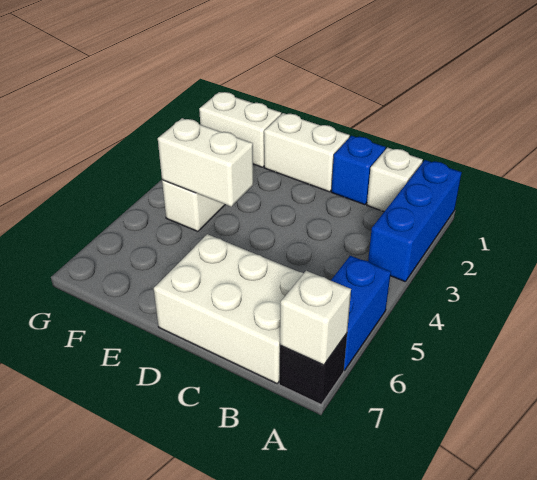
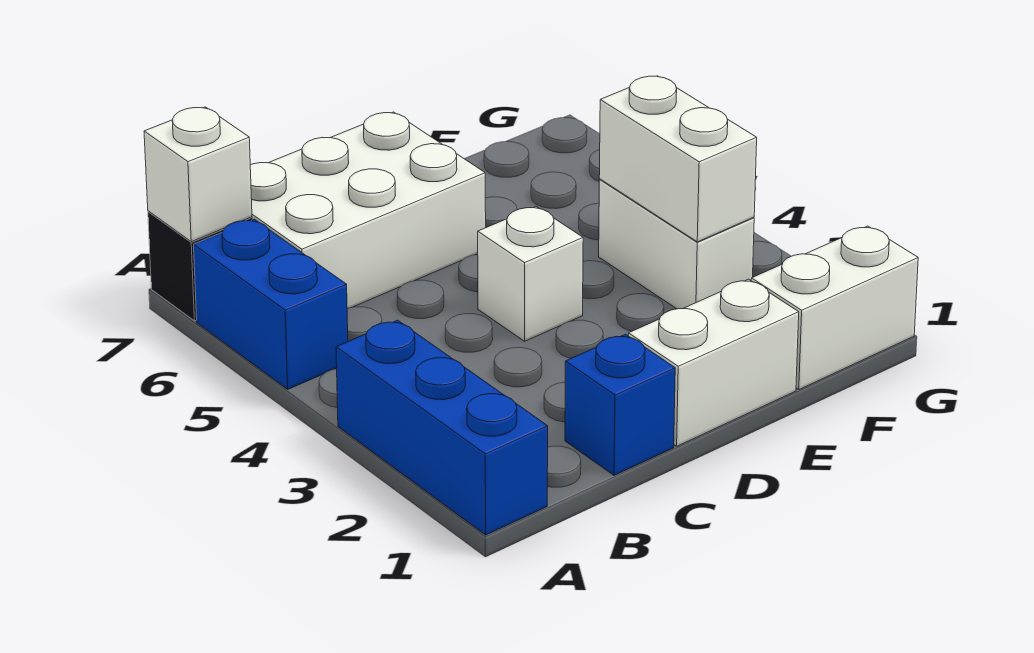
white 1x1 brick [367,148,423,212] -> white 1x1 brick moved to [478,207,583,341]
white 1x2 brick [158,118,253,207] -> white 1x2 brick turned to [599,76,757,242]

